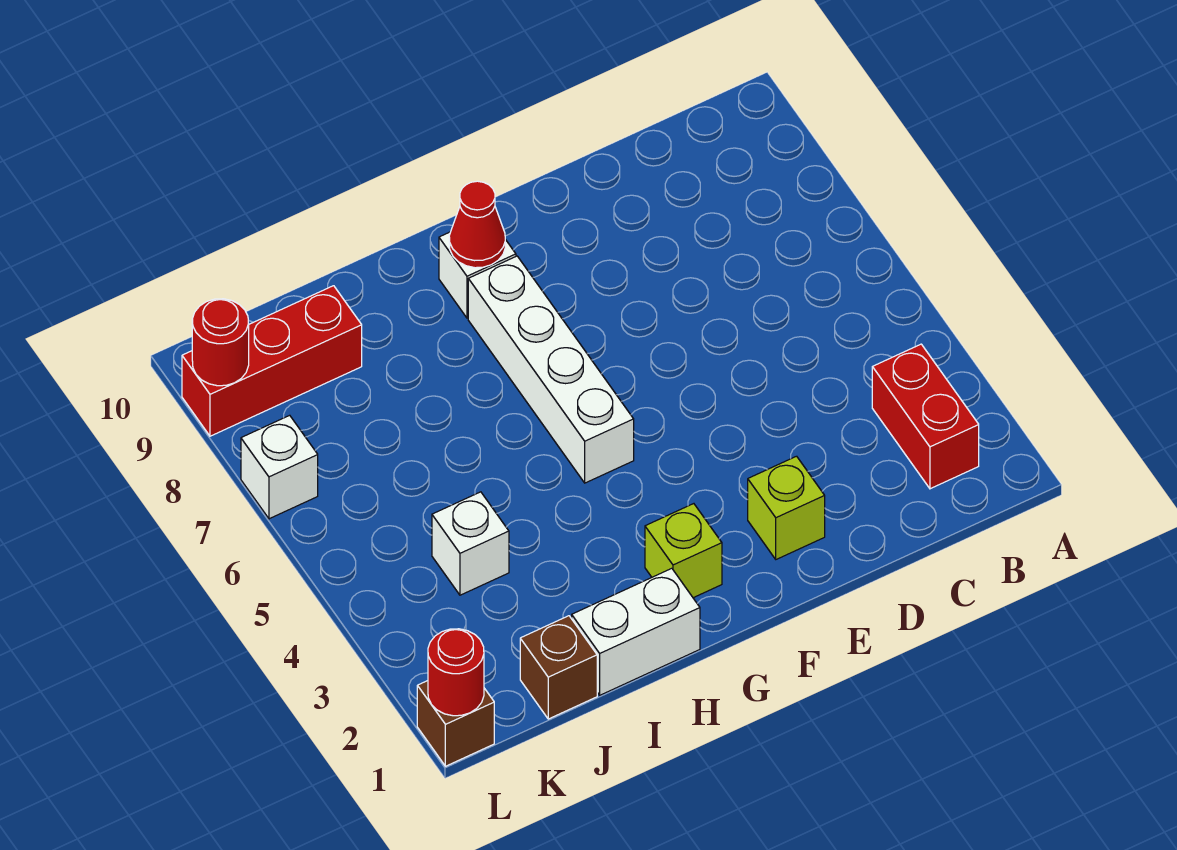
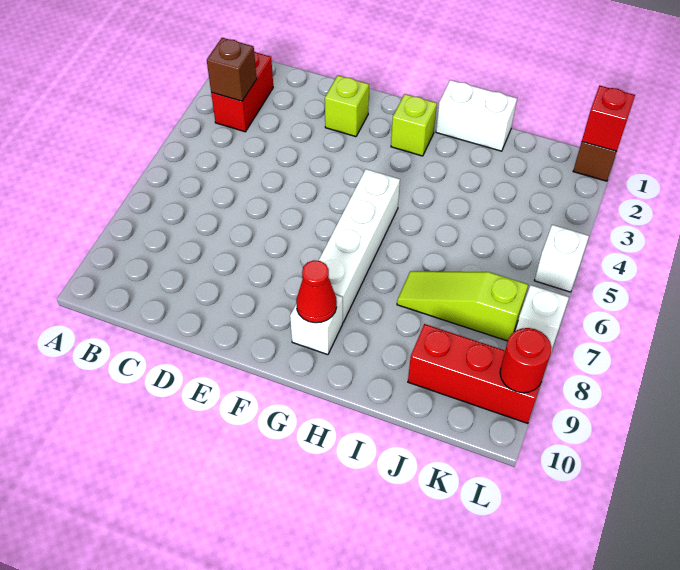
none -> lime 1x3 slope [397,271,528,341]
brown 1x1 brick [520,616,597,719] -> brown 1x1 brick moved to [207,38,257,101]
white 1x1 brick [432,492,509,595] -> white 1x1 brick moved to [534,225,589,292]
red 1x1 round brick [428,629,484,716] -> red 1x1 brick [582,86,635,151]

